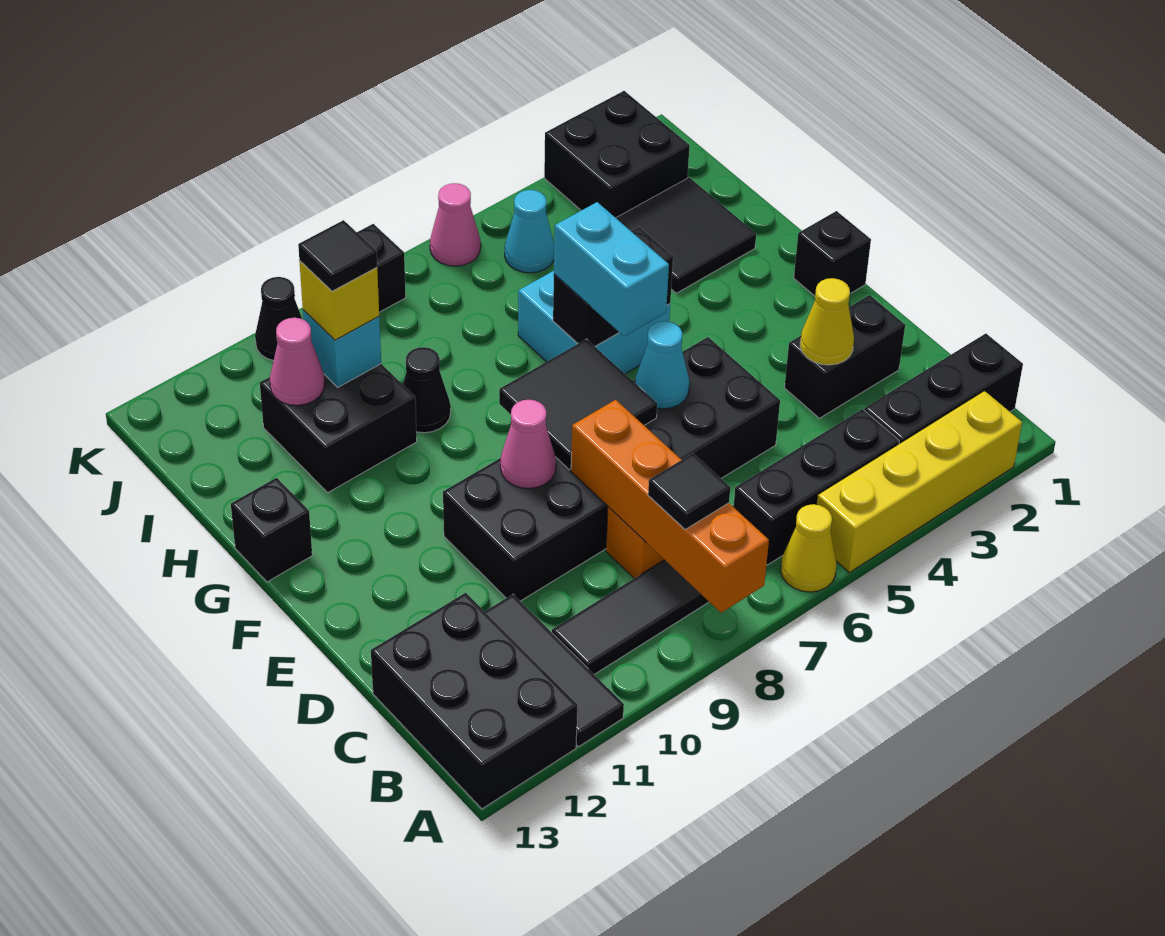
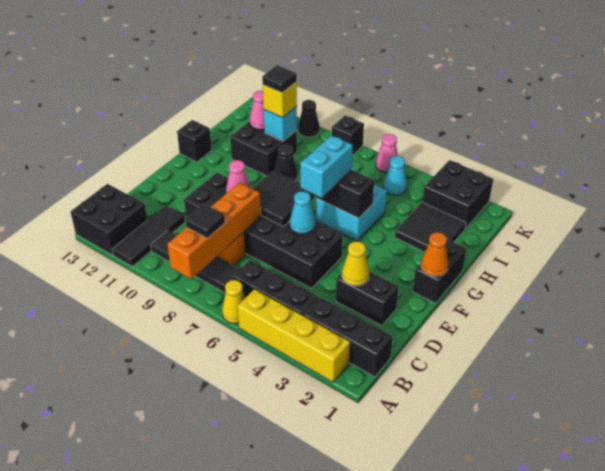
black 2x3 brick [371,593,577,809] -> black 2x2 brick [71,184,147,255]
black 1x1 brick [794,211,871,296] -> black 1x2 brick [413,240,466,303]
none -> orange 1x1 cone [421,232,448,277]

